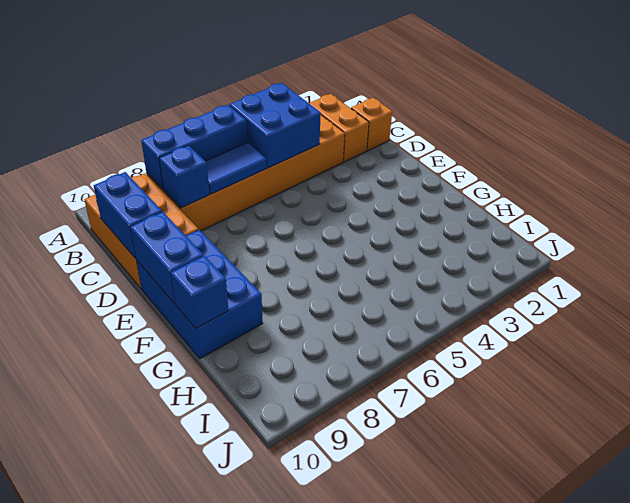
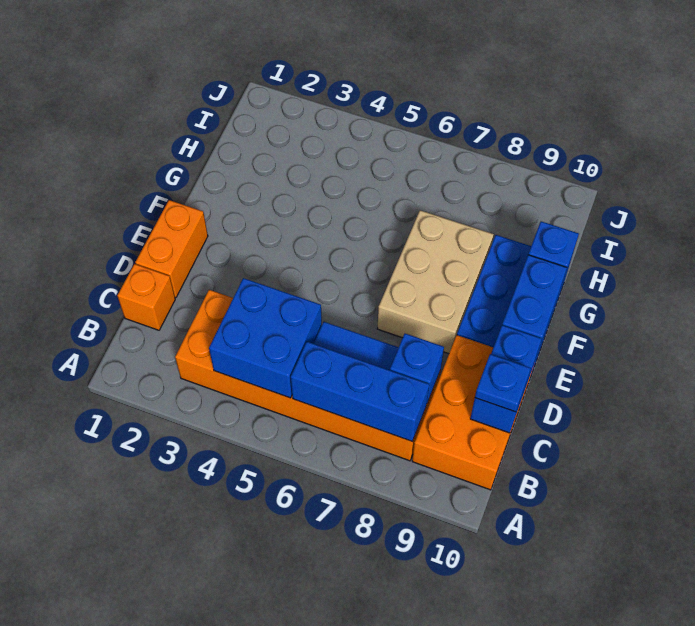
orange 1x2 brick [309,94,369,162] -> orange 1x2 brick moved to [135,200,208,298]
none -> blue 1x1 plate [475,354,531,412]
none -> tan 2x3 brick [378,210,494,354]

